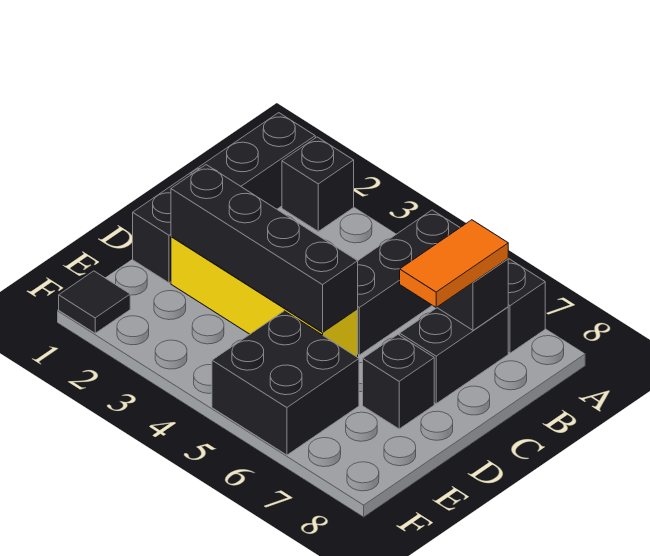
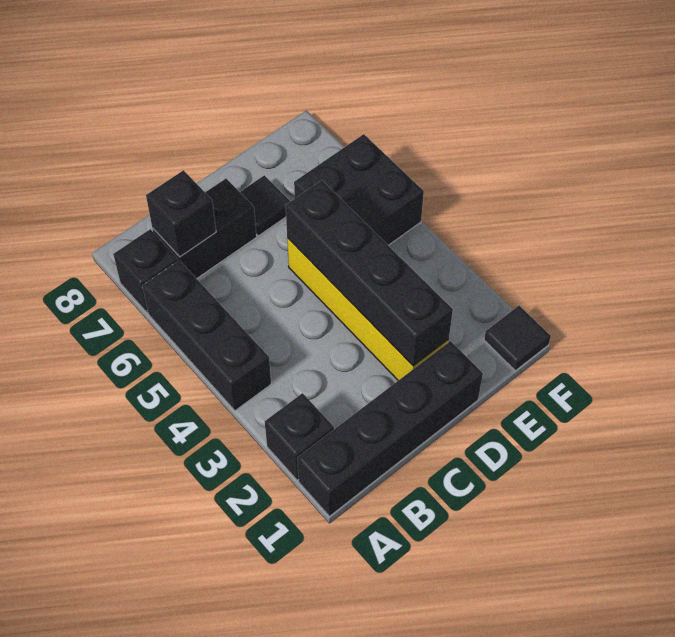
black 1x3 brick [357,210,460,355] -> black 1x3 brick turned to [142,260,271,411]
orange 1x2 tile [400,220,508,308] -> none
black 1x1 brick [363,335,434,429] -> black 1x1 tile [240,175,291,236]

